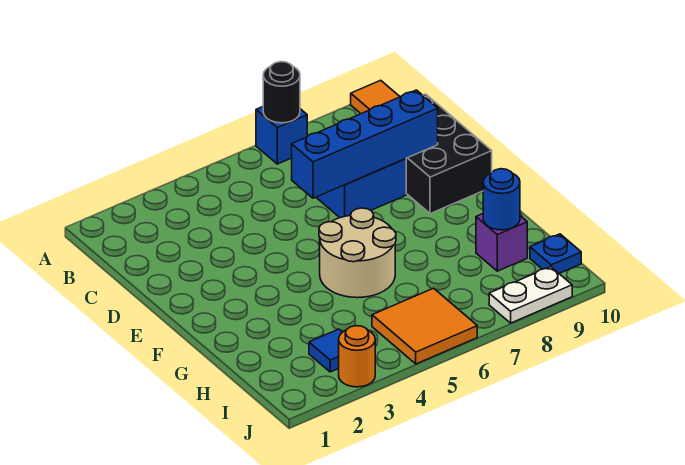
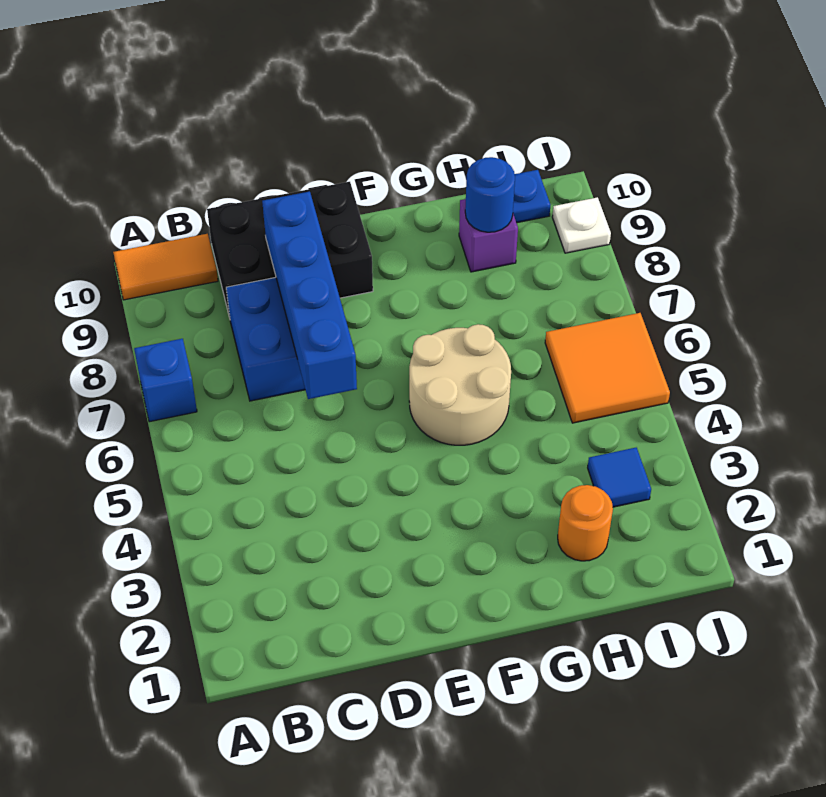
black 1x1 round brick [263,62,300,123] -> none
orange 1x1 round brick [339,326,375,387] -> orange 1x1 round brick moved to [558,485,613,561]
white 1x2 plate [489,267,572,323] -> white 1x1 plate [552,197,611,253]

